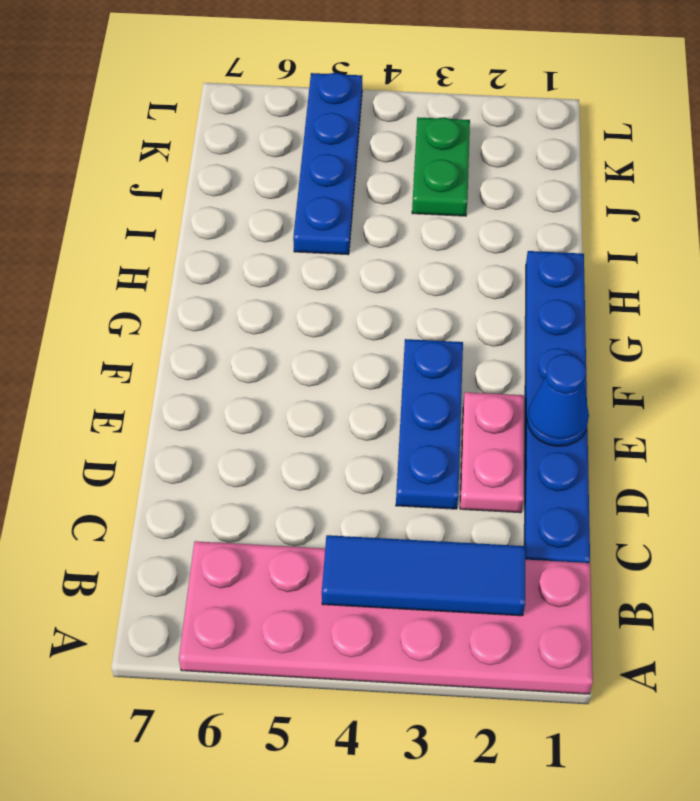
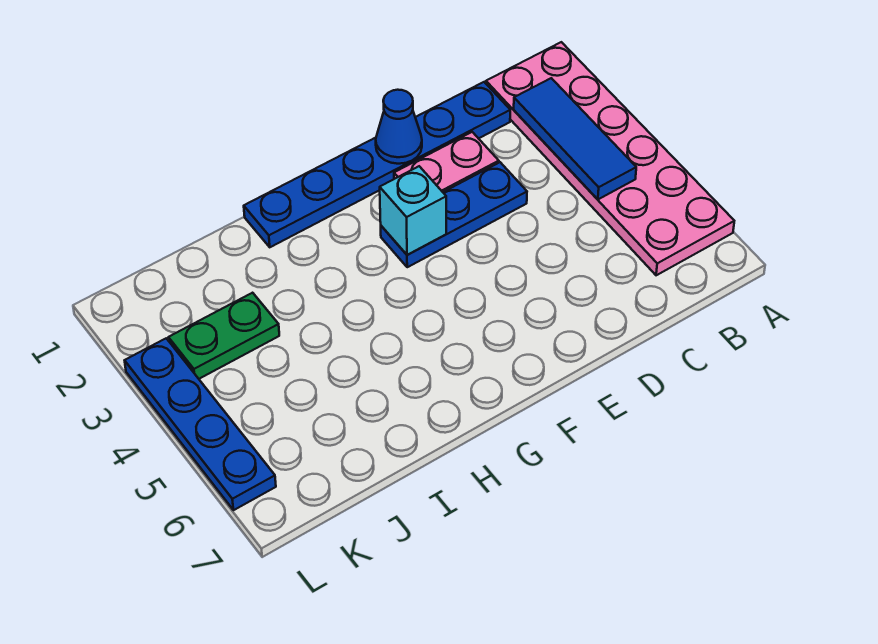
none -> cyan 1x1 brick [380,166,446,255]
blue 1x4 plate [293,73,362,255] -> blue 1x4 plate turned to [125,338,276,510]

